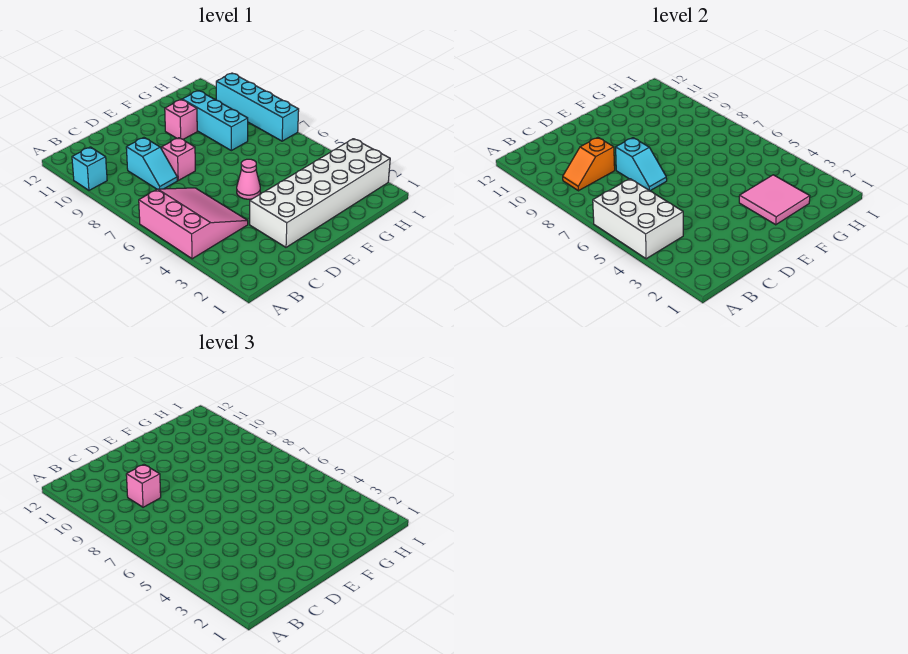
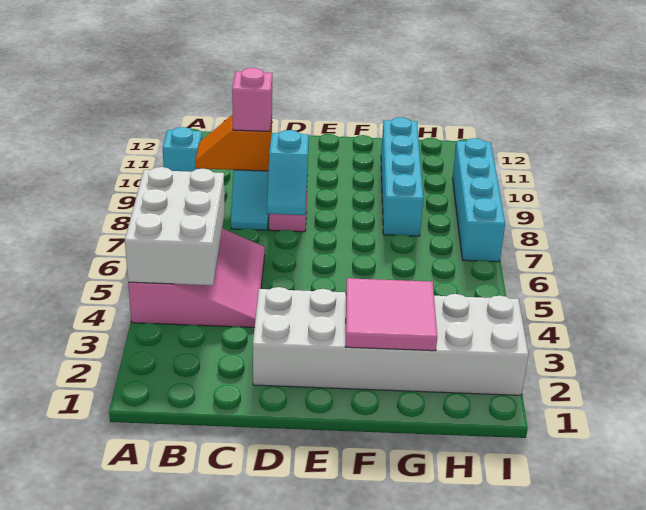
pink 1x1 cone [237,159,260,199] -> none
pink 1x1 brick [165,100,197,139] -> none
cyan 1x3 brick [182,91,248,151] -> cyan 1x4 brick [381,117,423,236]

